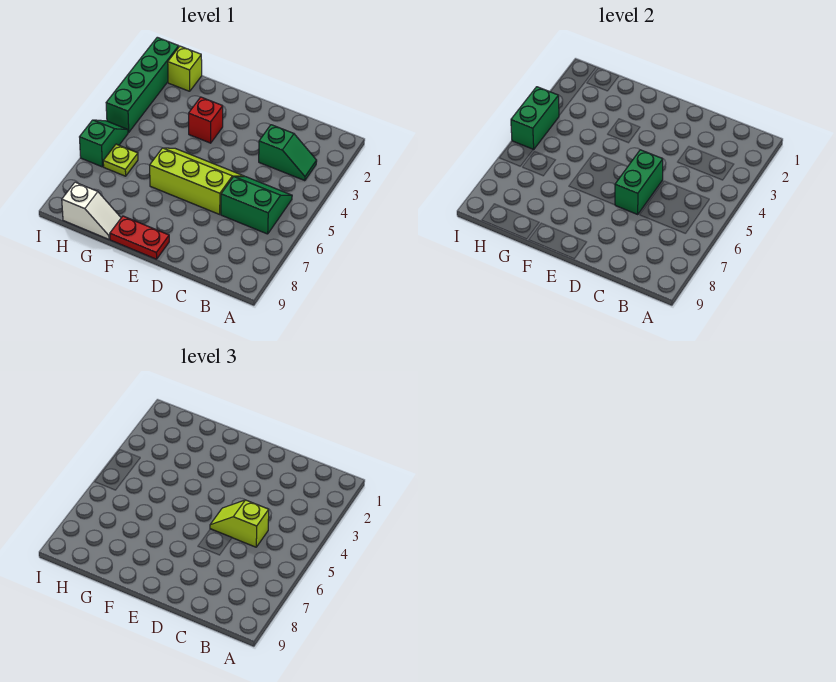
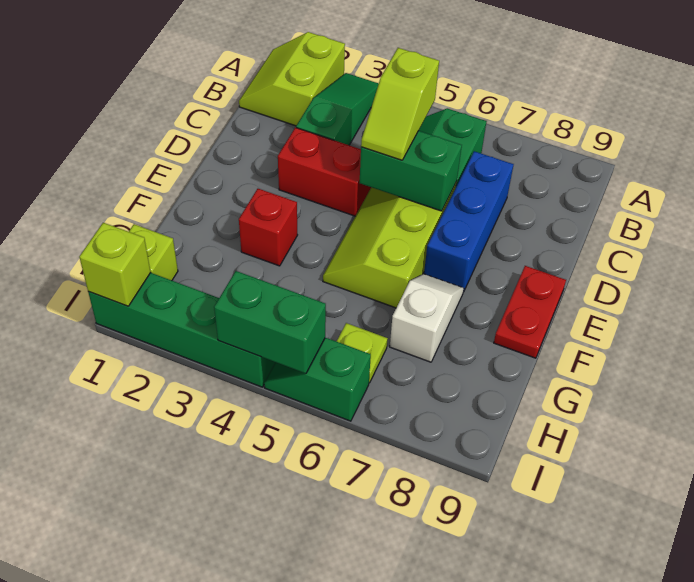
none -> lime 2x2 slope [239,32,345,126]
green 1x2 slope [259,125,317,181] -> green 1x3 slope [296,73,379,145]
none -> blue 1x3 brick [424,151,514,292]
none -> red 1x2 brick [278,128,371,216]
white 1x2 slope [62,182,121,239] -> white 1x2 slope moved to [390,274,464,362]
none -> lime 1x1 brick [79,223,151,306]

